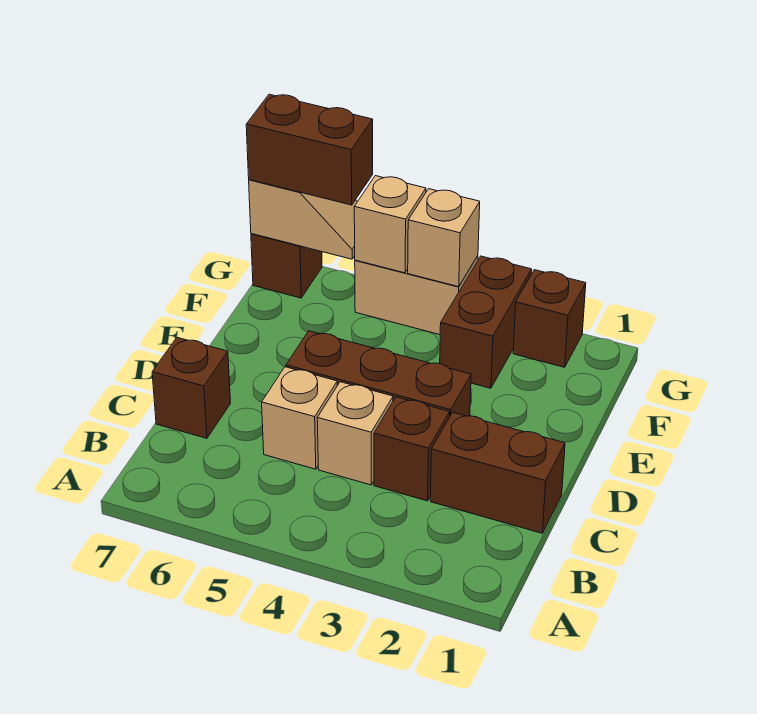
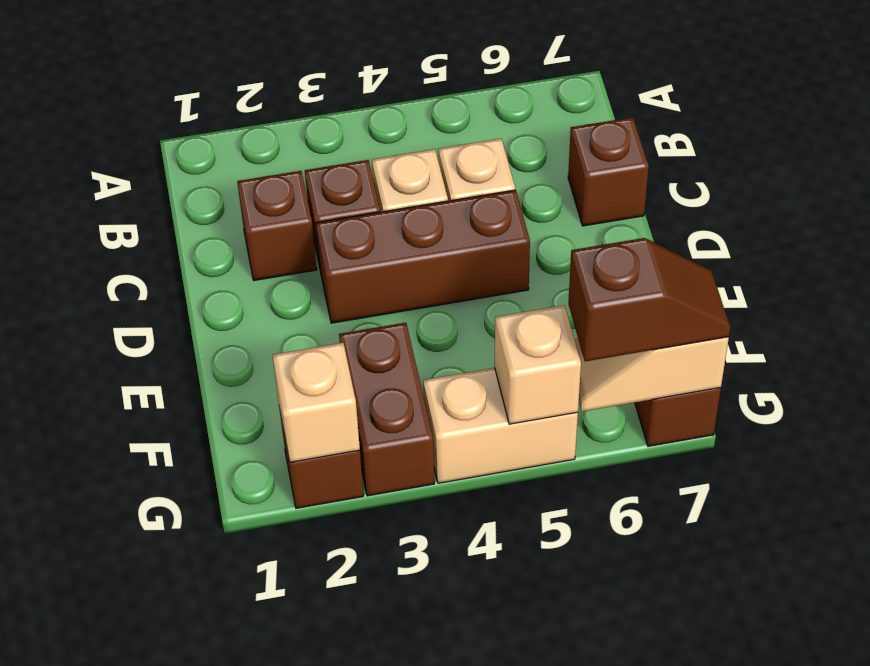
brown 1x2 brick [430,412,565,533] -> brown 1x1 brick [237,171,317,280]
tan 1x1 brick [408,189,480,287] -> tan 1x1 brick moved to [273,343,360,462]
brown 1x2 brick [246,94,373,205] -> brown 1x2 slope [568,238,730,361]

